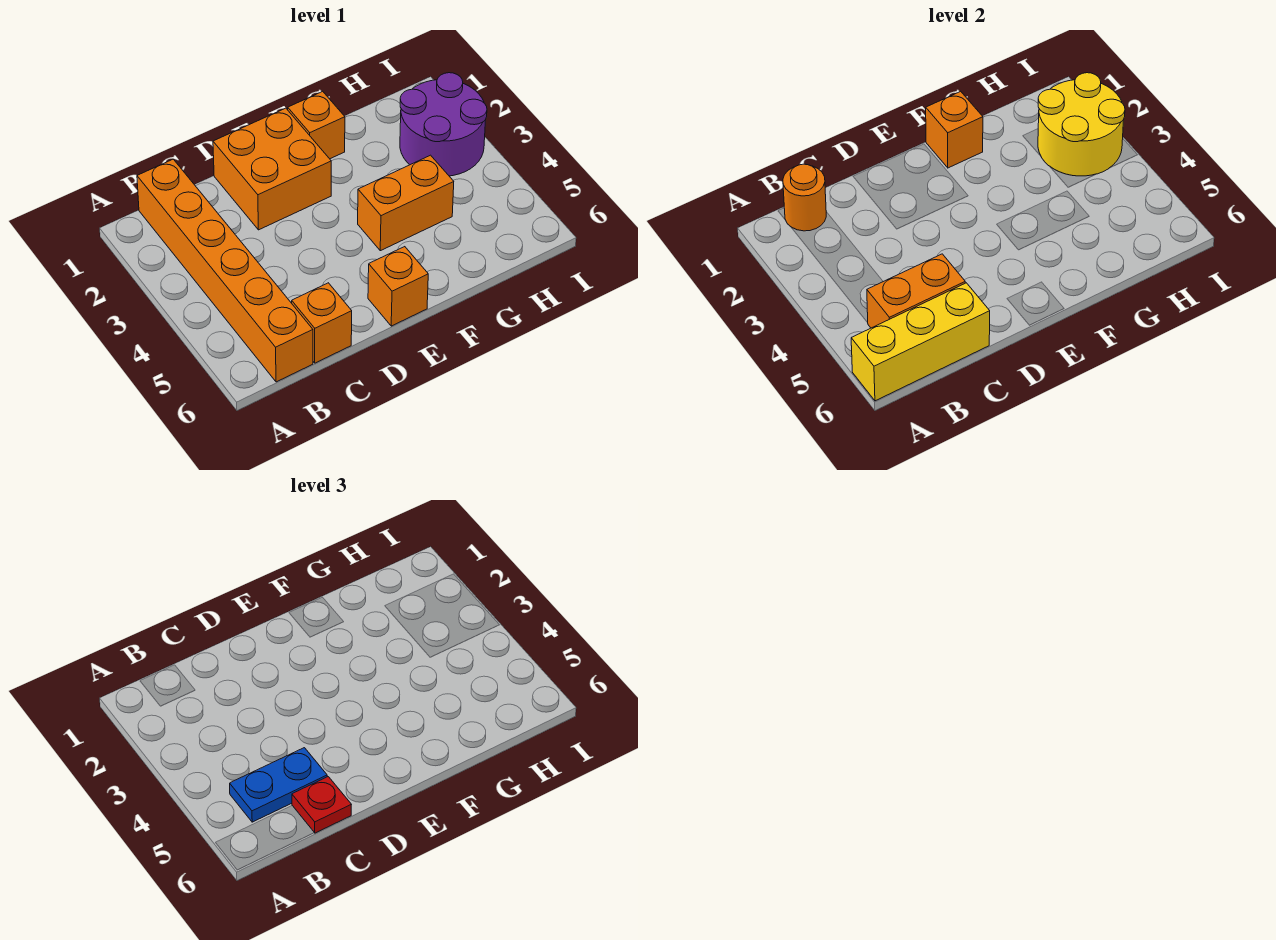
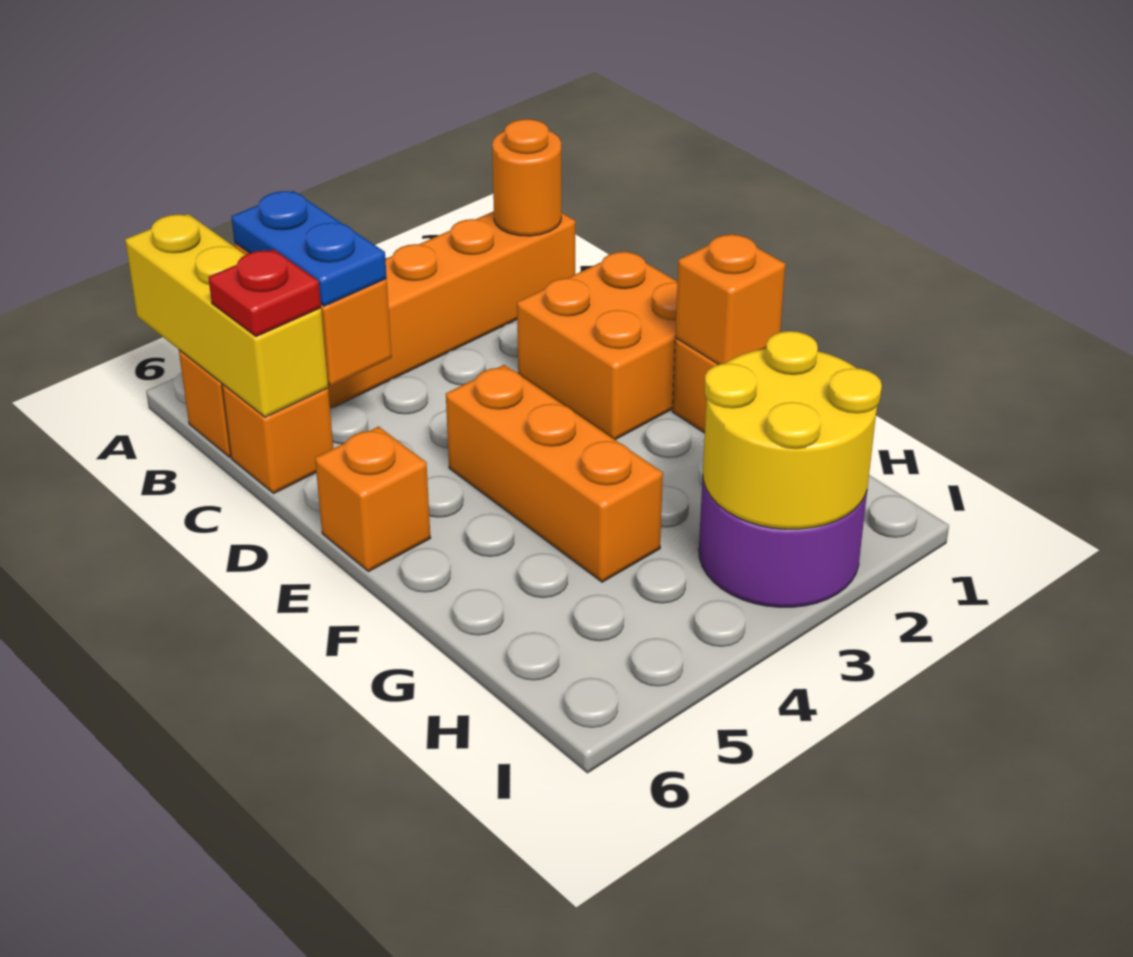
orange 1x2 brick [358,155,454,251] -> orange 1x3 brick [446,365,663,582]

